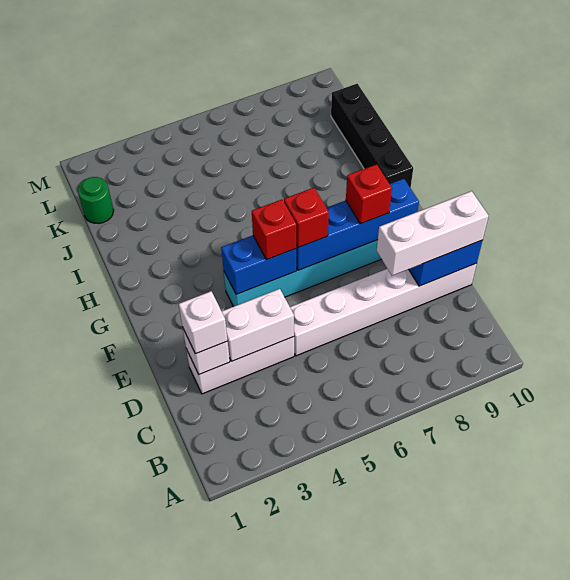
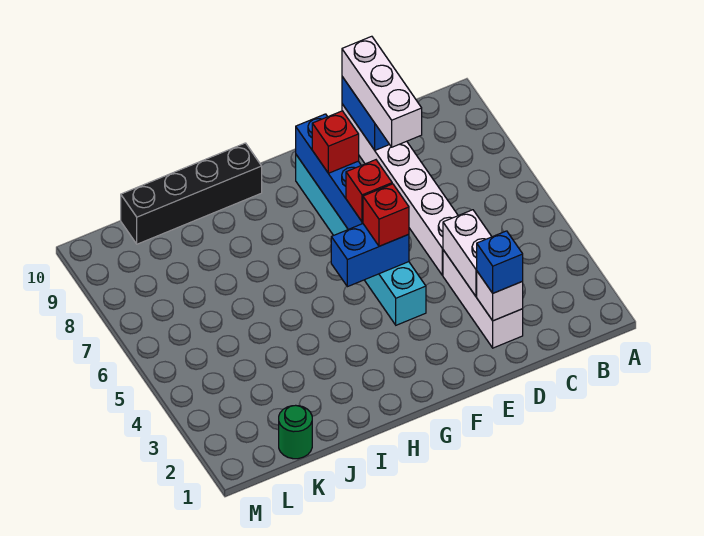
white 1x1 brick [179,291,228,354] -> blue 1x1 brick [477,231,523,293]
blue 1x2 brick [221,235,296,294] -> blue 1x2 brick turned to [331,224,409,287]

